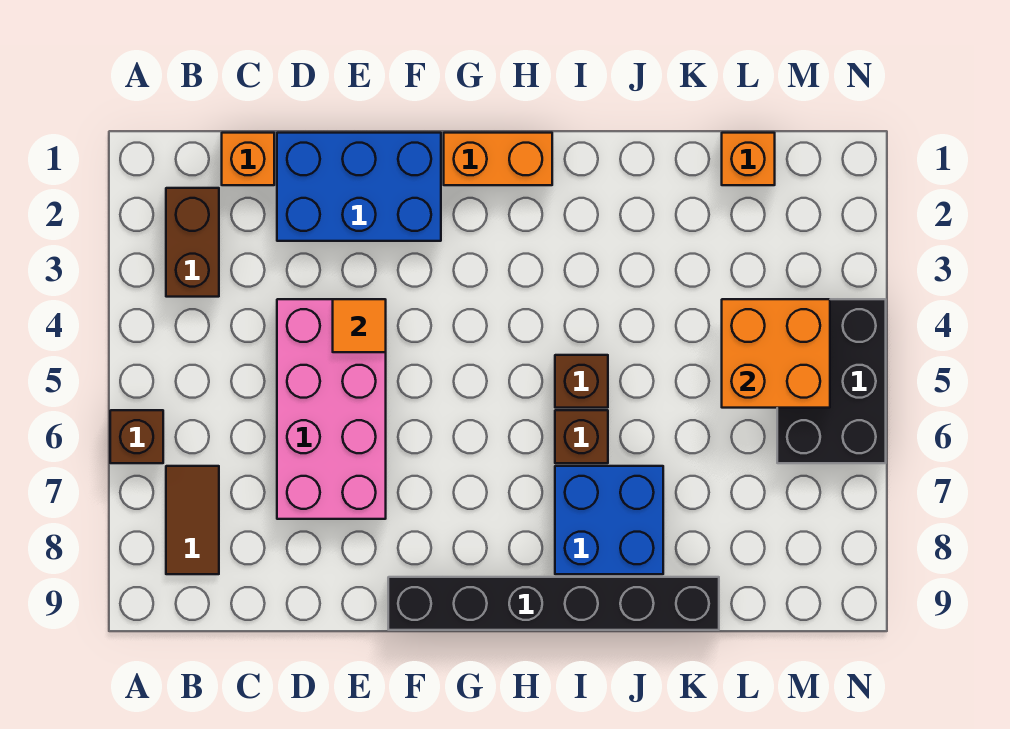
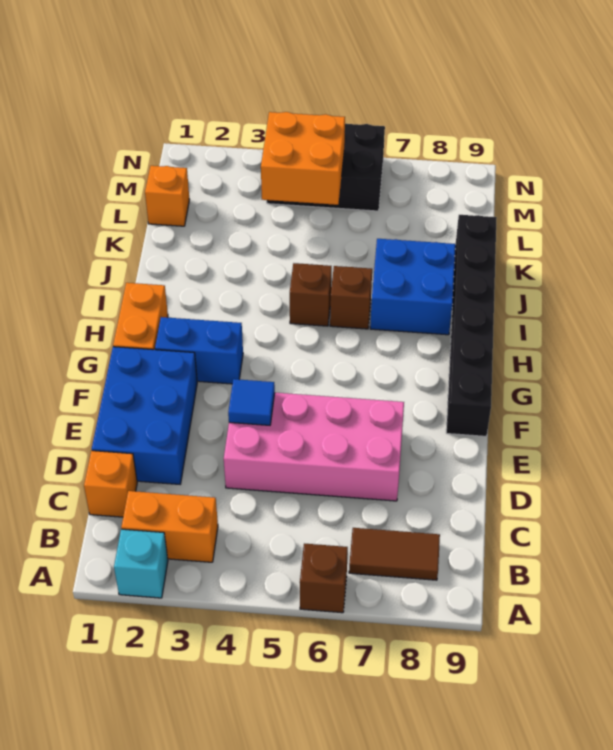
none -> cyan 1x1 brick [114,529,168,598]
brown 1x2 brick [166,188,219,297] -> orange 1x2 brick [121,491,218,562]
orange 1x1 tile [333,299,386,352] -> blue 1x1 tile [228,379,275,425]
none -> blue 1x2 brick [155,317,243,384]

